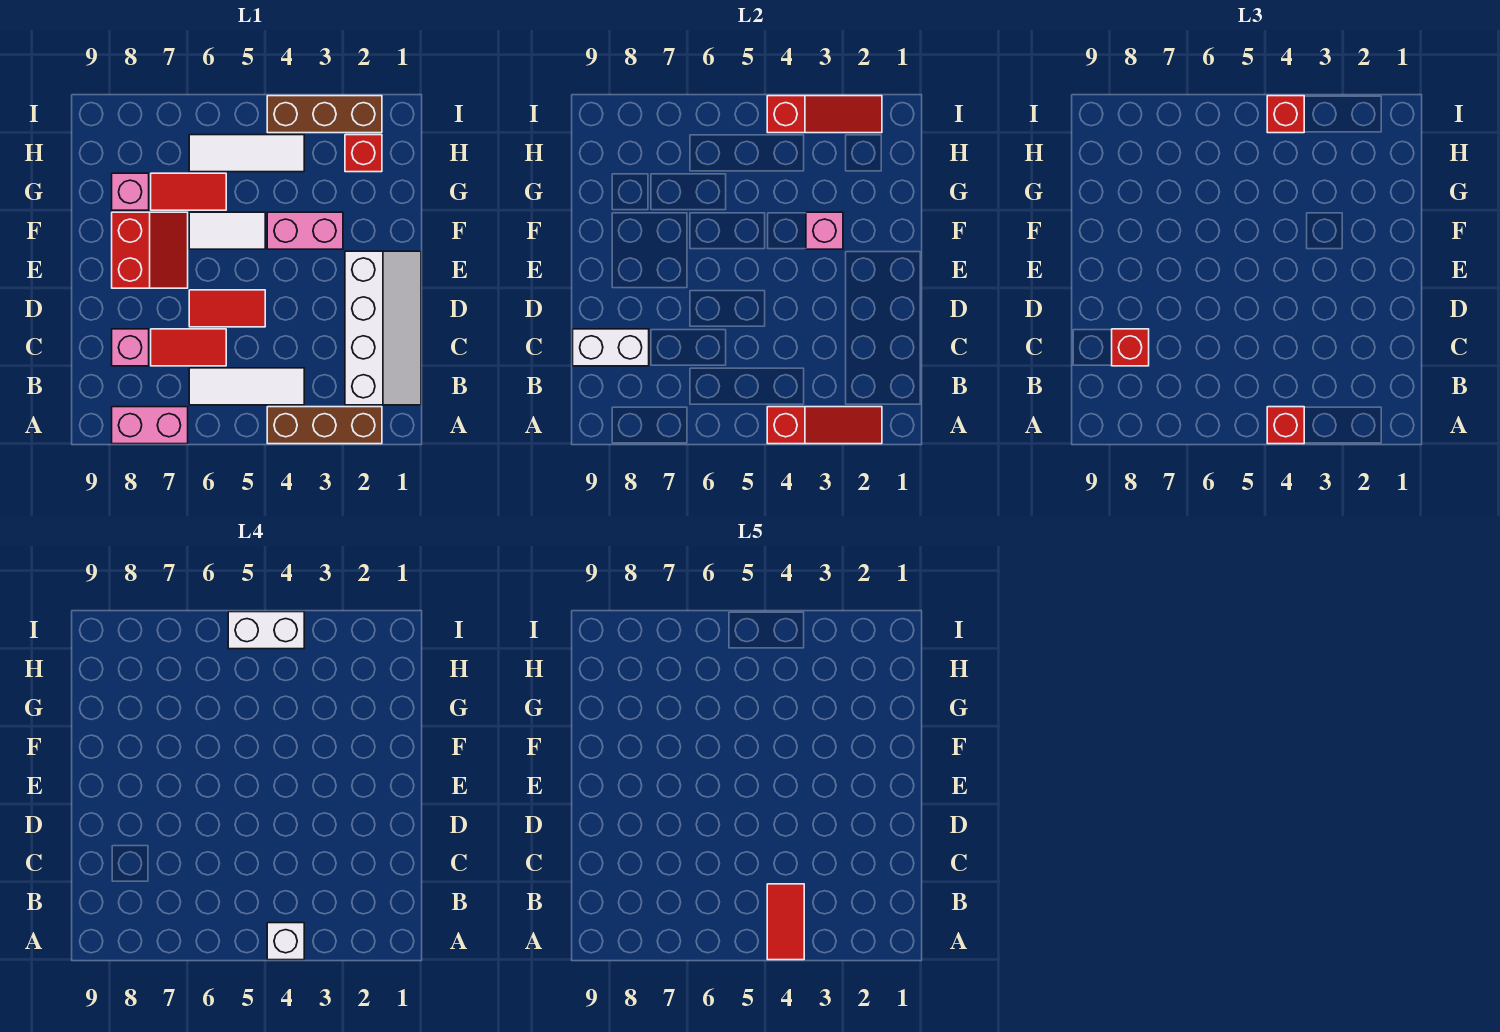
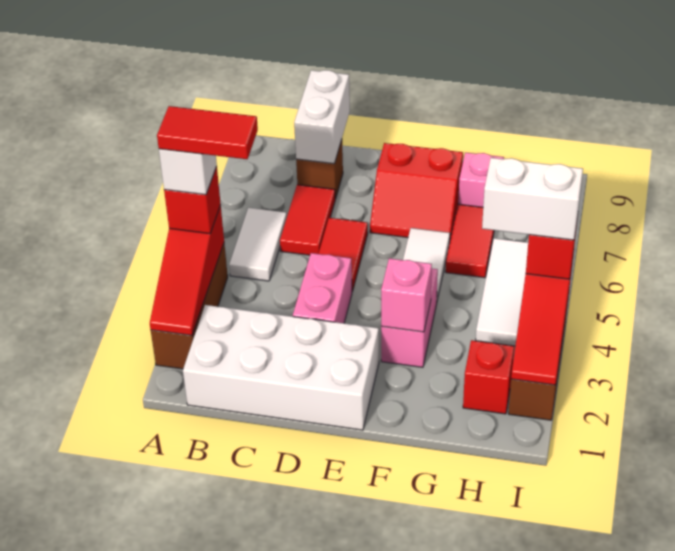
pink 1x2 brick [112,407,188,444] -> pink 1x2 brick moved to [293,253,352,323]
white 2x4 slope [345,251,421,405] -> white 2x4 brick [183,305,379,430]
white 1x3 tile [189,368,304,405] -> white 1x2 tile [229,208,287,281]
pink 1x1 brick [112,329,149,366] -> brown 1x1 brick [296,140,343,199]
red 1x1 brick [1112,329,1149,366] -> none
white 1x2 brick [228,612,304,649] -> white 1x2 brick turned to [482,158,583,240]

